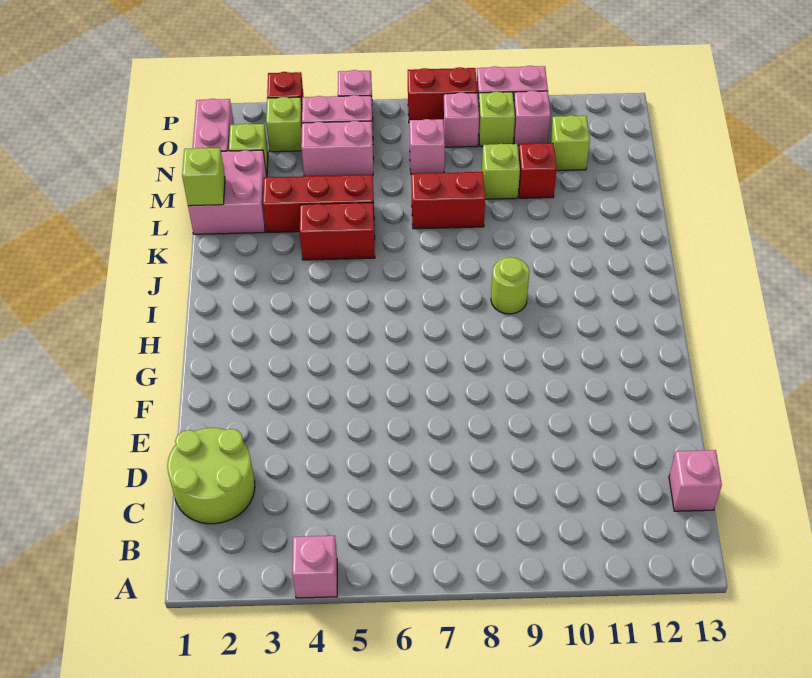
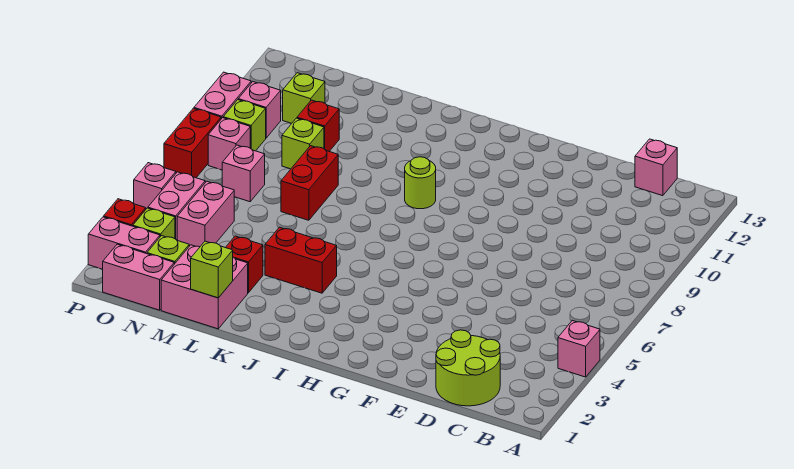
red 1x2 brick [300,203,375,260] -> red 1x2 brick turned to [265,227,337,293]
red 1x3 brick [263,175,374,233] -> red 1x1 brick [225,236,263,293]
none -> pink 1x2 brick [88,217,160,269]

